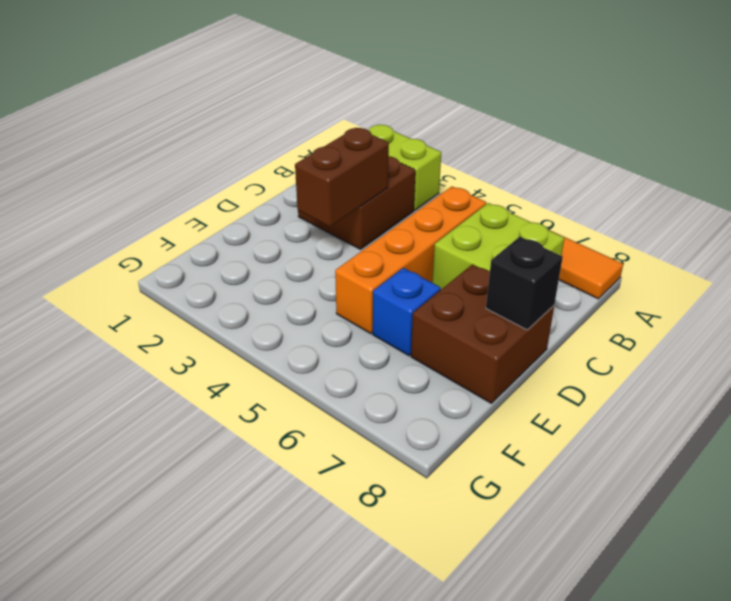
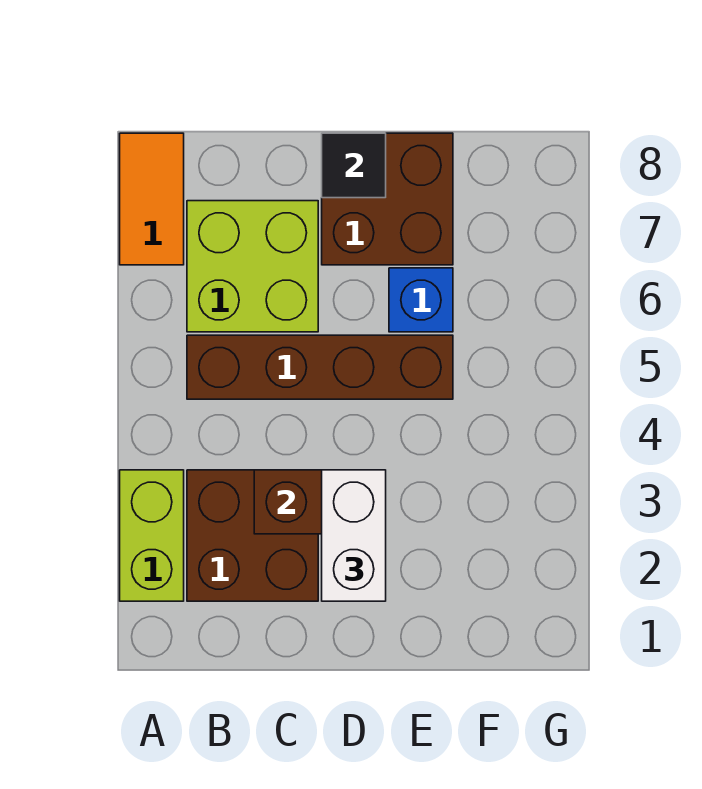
orange 1x4 brick [335,186,486,334] -> brown 1x4 brick [187,335,453,399]
none -> white 1x2 brick [322,470,386,601]
black 1x1 brick [486,237,563,330] -> black 1x1 tile [322,133,386,198]

